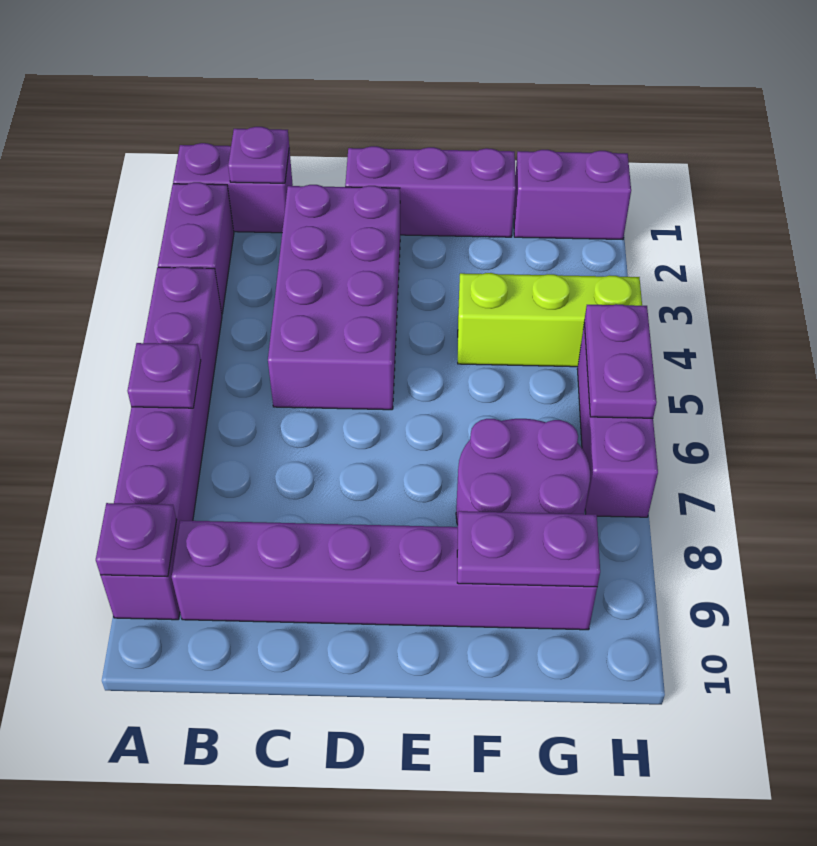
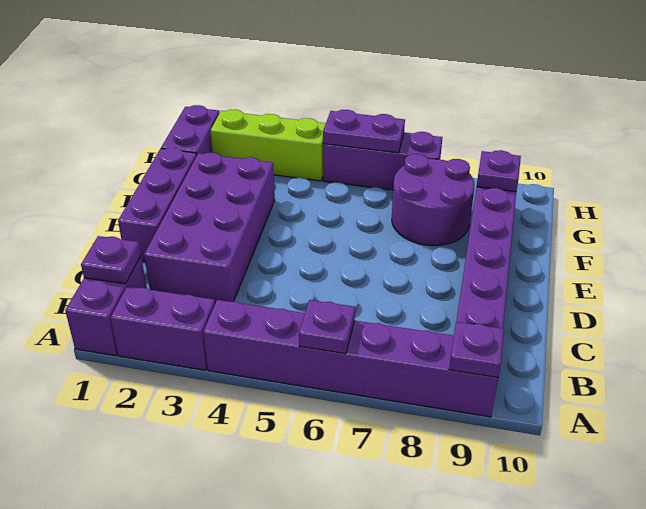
purple 2x4 brick [268,185,400,410] -> purple 2x4 brick turned to [144,153,275,303]
lime 1x3 brick [458,273,642,367] -> lime 1x3 brick turned to [210,110,326,181]
purple 1x2 plate [457,511,600,587] -> purple 1x1 plate [477,150,521,192]

